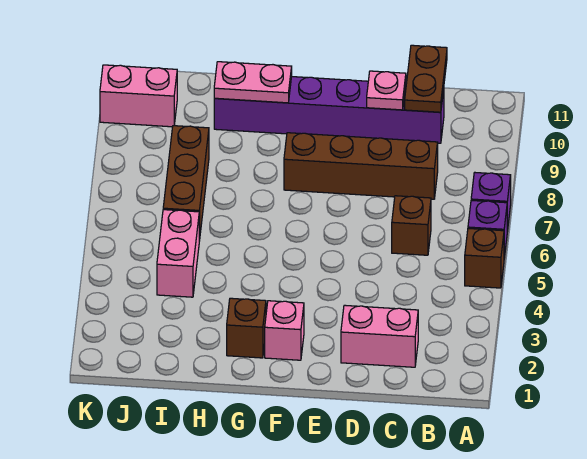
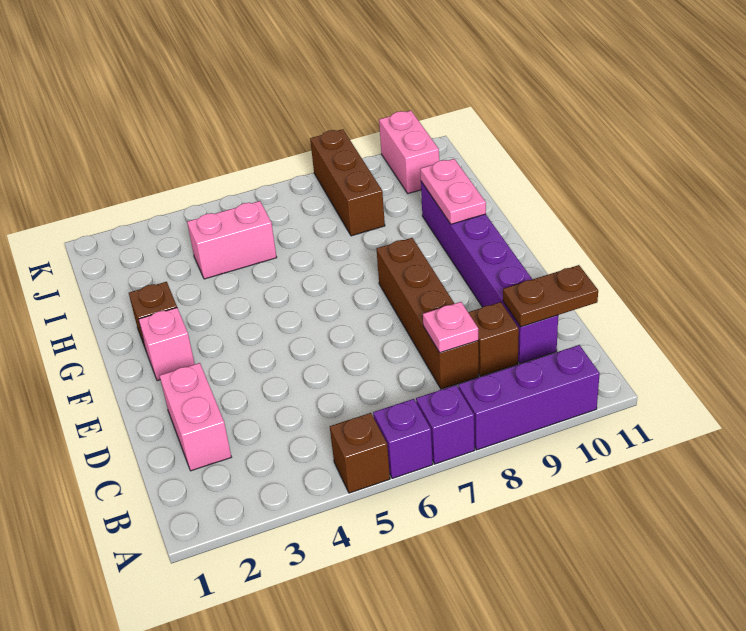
none -> purple 1x3 brick [458,345,600,450]
brown 1x1 brick [392,196,431,255] -> brown 1x1 brick moved to [468,302,519,376]
pink 1x1 plate [367,71,406,110] -> pink 1x1 plate moved to [423,302,478,353]
brown 1x3 brick [163,126,209,241] -> brown 1x3 brick turned to [310,129,385,236]

